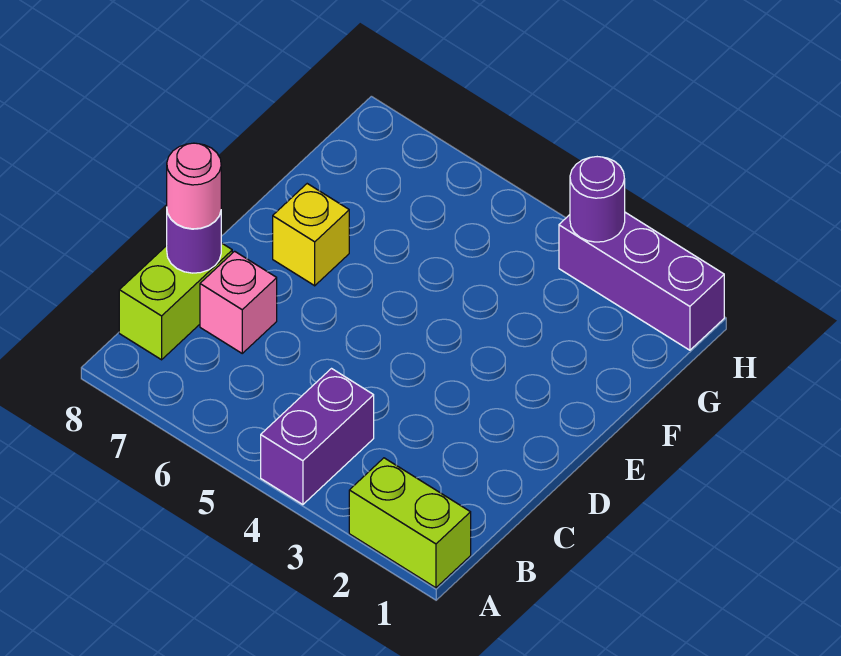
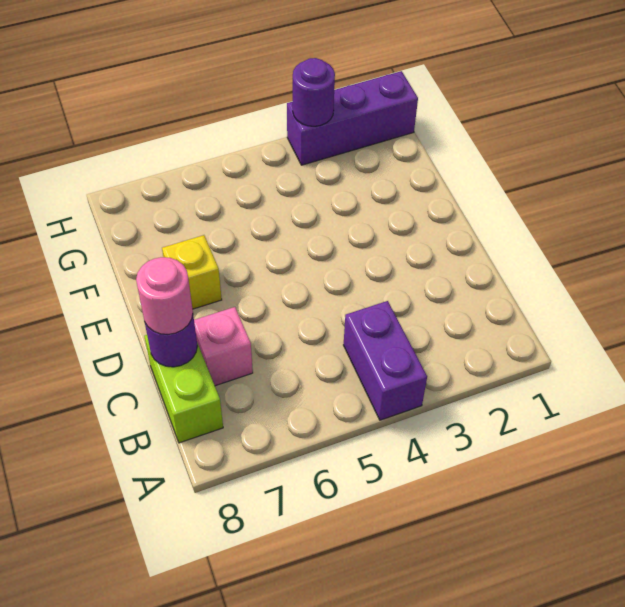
lime 1x2 brick [349,458,471,588] -> none

